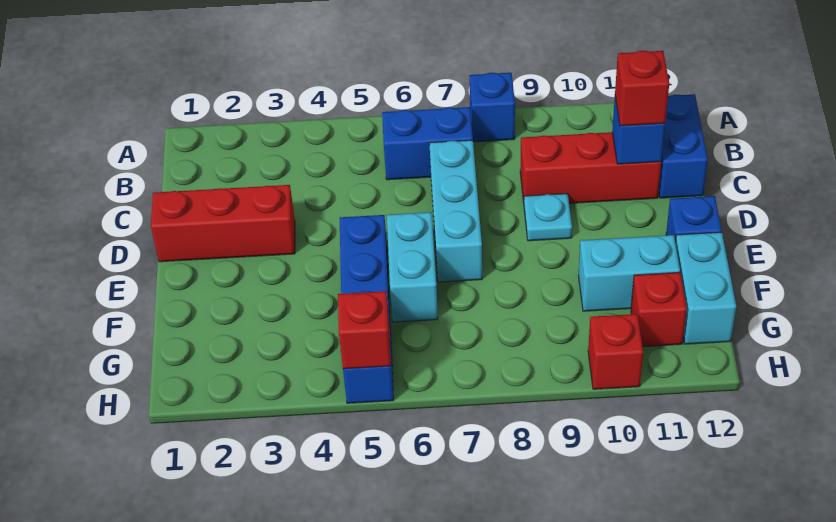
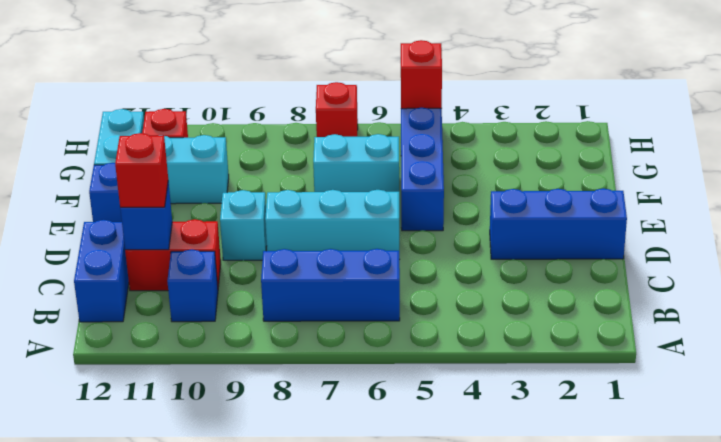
blue 1x1 brick [469,73,515,142] -> blue 1x1 brick moved to [167,249,218,322]
blue 1x2 brick [382,107,473,180] -> blue 1x3 brick [261,249,400,321]
cyan 1x3 brick [429,140,482,282] -> cyan 1x3 brick turned to [265,190,399,251]
red 1x3 brick [520,132,661,203] -> red 1x2 brick [125,219,221,291]
red 1x3 brick [151,185,295,262] -> blue 1x3 brick [490,189,627,259]
cyan 1x1 plate [524,194,572,241] -> cyan 1x1 brick [220,190,267,260]
cyan 1x2 brick [387,212,438,322] -> cyan 1x2 brick turned to [313,134,399,192]
red 1x1 brick [588,314,643,389] -> red 1x1 brick moved to [316,82,358,137]

